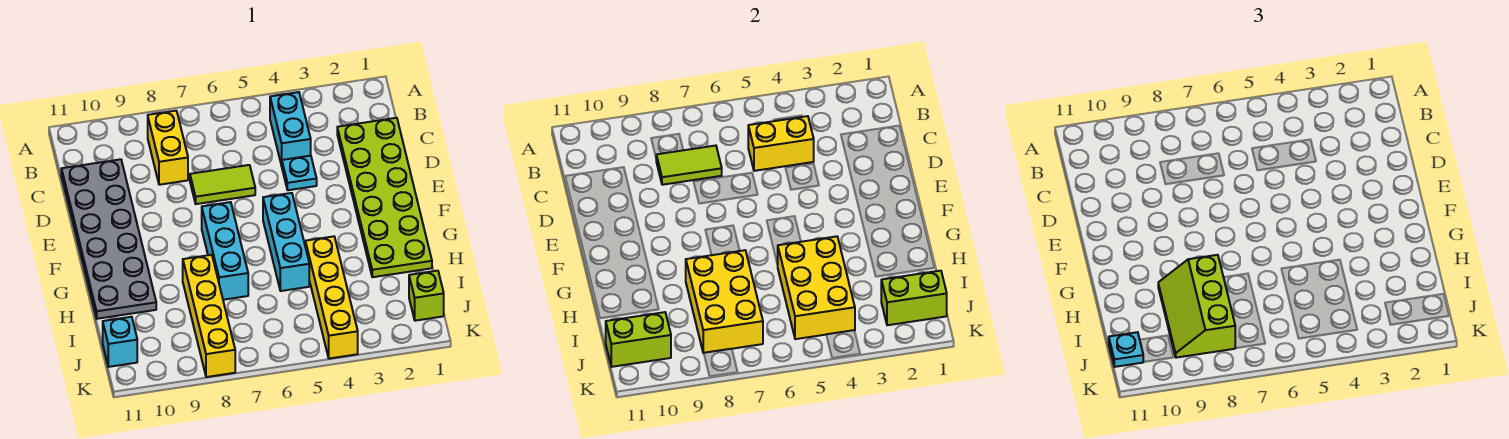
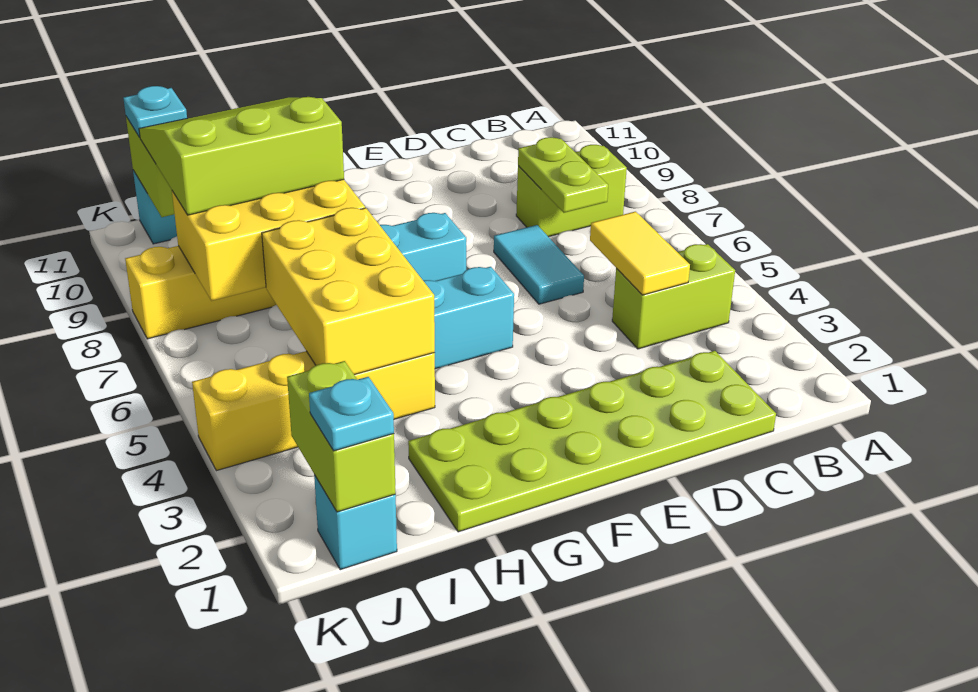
cyan 1x2 brick [270,92,311,166] -> lime 1x2 brick [612,244,735,349]
yellow 1x2 brick [148,111,188,185] -> lime 1x2 brick [516,145,627,237]
yellow 1x2 brick [748,116,814,171] -> yellow 1x2 tile [590,212,690,295]
lime 1x2 tile [656,146,722,185] -> lime 1x2 plate [518,137,608,213]
grey 2x6 plate [61,159,156,319] -> none
cyan 1x1 plate [282,156,317,190] -> cyan 1x1 plate moved to [309,377,394,451]
lime 1x2 tile [190,165,255,204] -> cyan 1x2 tile [494,225,584,304]
yellow 2x3 brick [778,236,855,339] -> yellow 2x3 brick turned to [262,208,435,375]
lime 2x3 slope [1158,255,1235,358] -> lime 3x3 slope [139,97,344,215]
lime 1x1 brick [409,271,444,321] -> cyan 1x1 brick [314,475,397,570]

